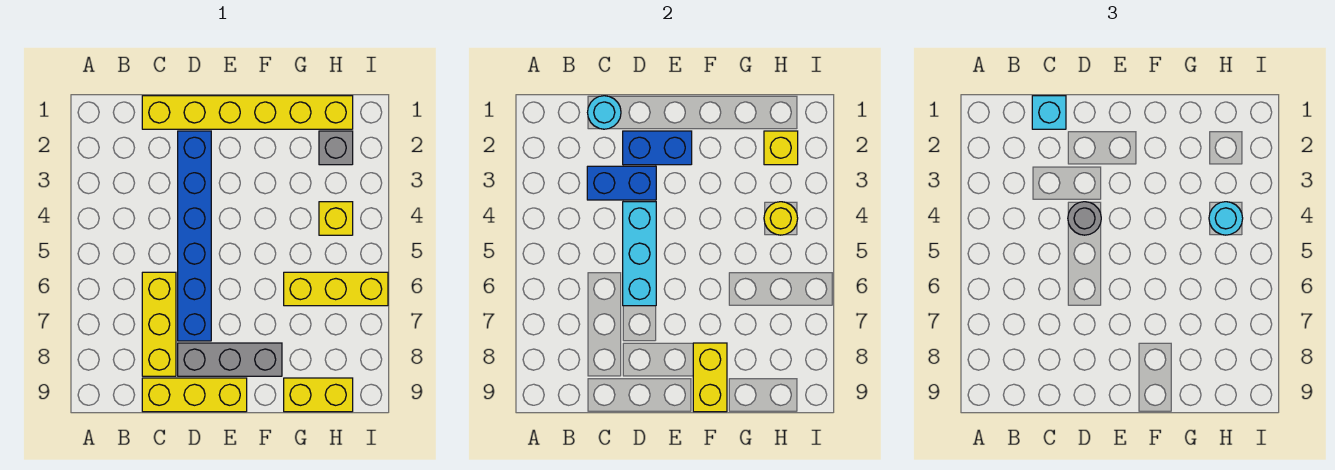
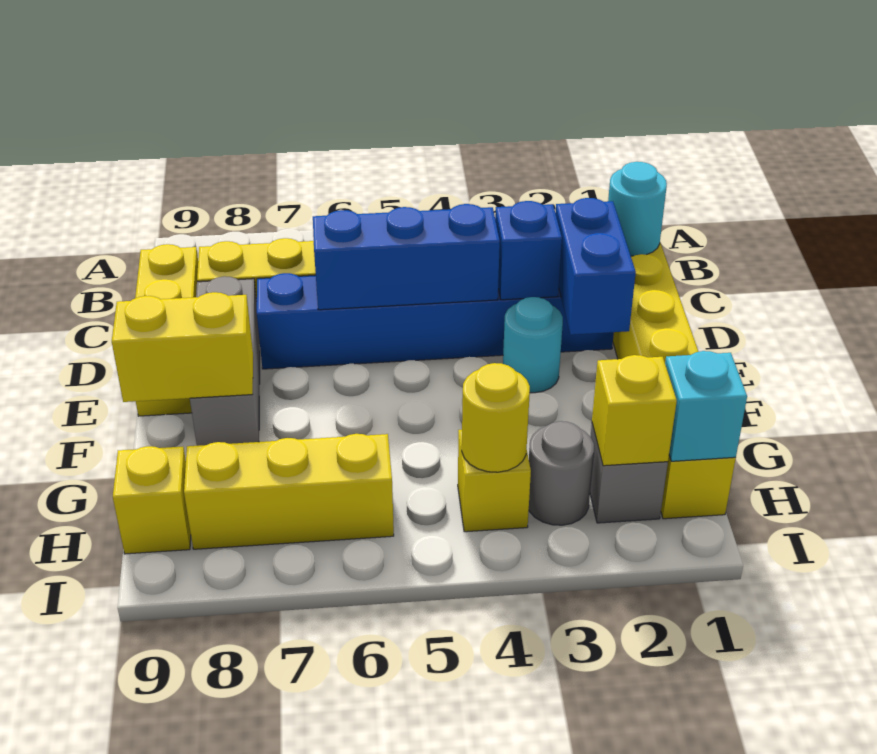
cyan 1x1 brick [1032,96,1066,129] -> cyan 1x1 brick moved to [665,351,747,461]
blue 1x2 brick [587,166,656,200] -> blue 1x1 brick [495,201,562,300]
cyan 1x3 brick [623,202,656,306] -> blue 1x3 brick [313,204,500,310]
grey 1x1 round brick [1068,202,1101,235] -> grey 1x1 round brick moved to [529,421,594,525]
yellow 1x3 brick [284,272,388,306] -> yellow 1x3 brick turned to [184,434,394,549]
yellow 1x2 brick [284,378,353,412] -> yellow 1x1 brick [113,446,191,554]
cyan 1x1 round brick [1209,202,1243,235] -> cyan 1x1 round brick moved to [503,297,563,393]

